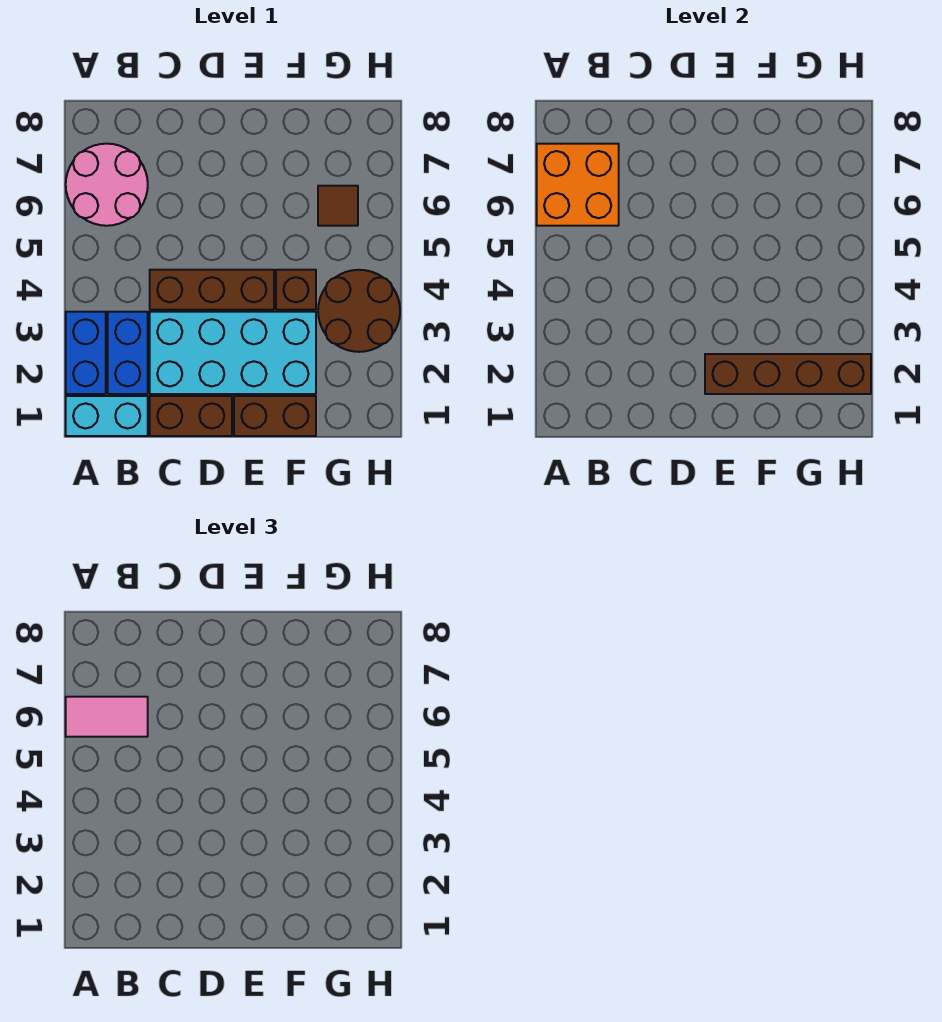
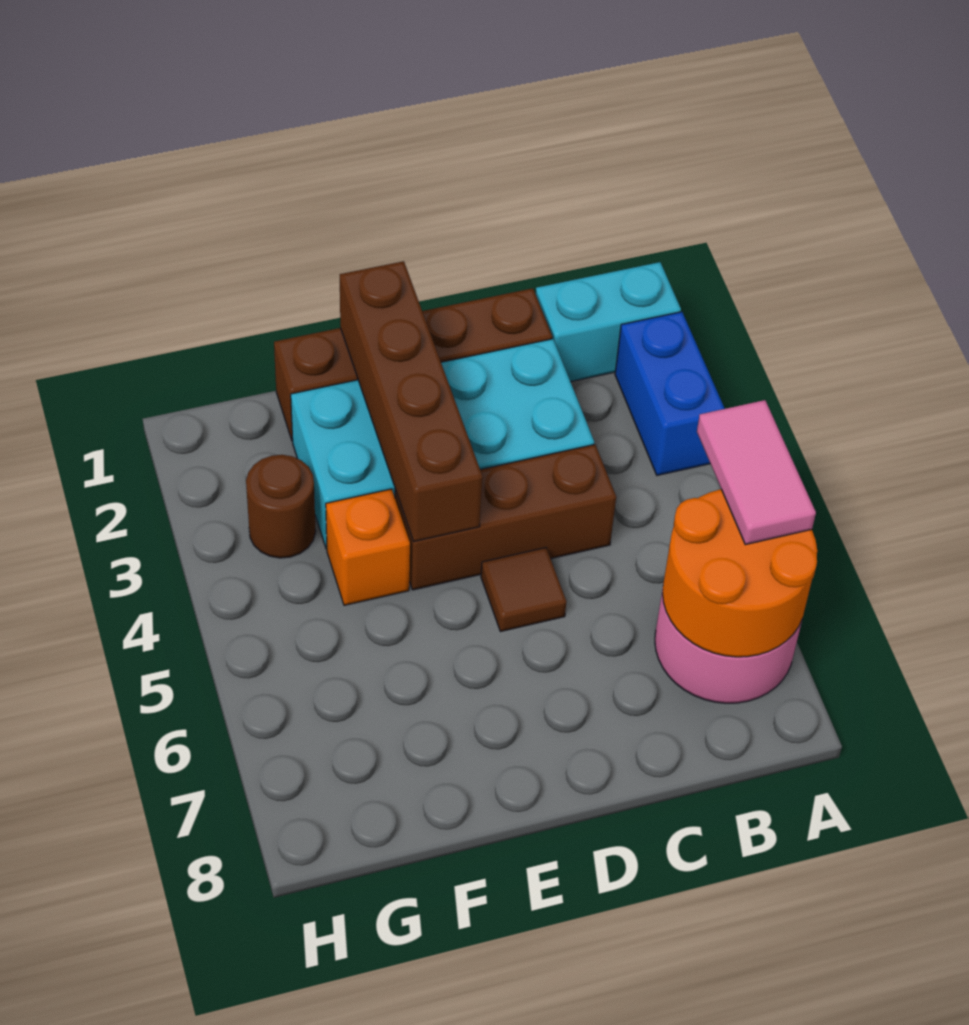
orange 2x2 brick [537,144,619,226] -> orange 2x2 round brick [663,489,817,657]
pink 1x2 tile [66,697,148,737] -> pink 1x2 tile turned to [697,400,816,545]
blue 1x2 brick [108,312,148,394] -> none
brown 1x4 brick [705,354,871,394] -> brown 1x4 brick turned to [340,261,482,542]
brown 1x1 brick [276,270,316,310] -> orange 1x1 brick [326,489,410,605]
brown 2x2 round brick [318,270,400,352] -> brown 1x1 round brick [246,455,316,558]
brown 1x1 tile [318,186,358,226] -> brown 1x1 tile moved to [481,548,566,632]

